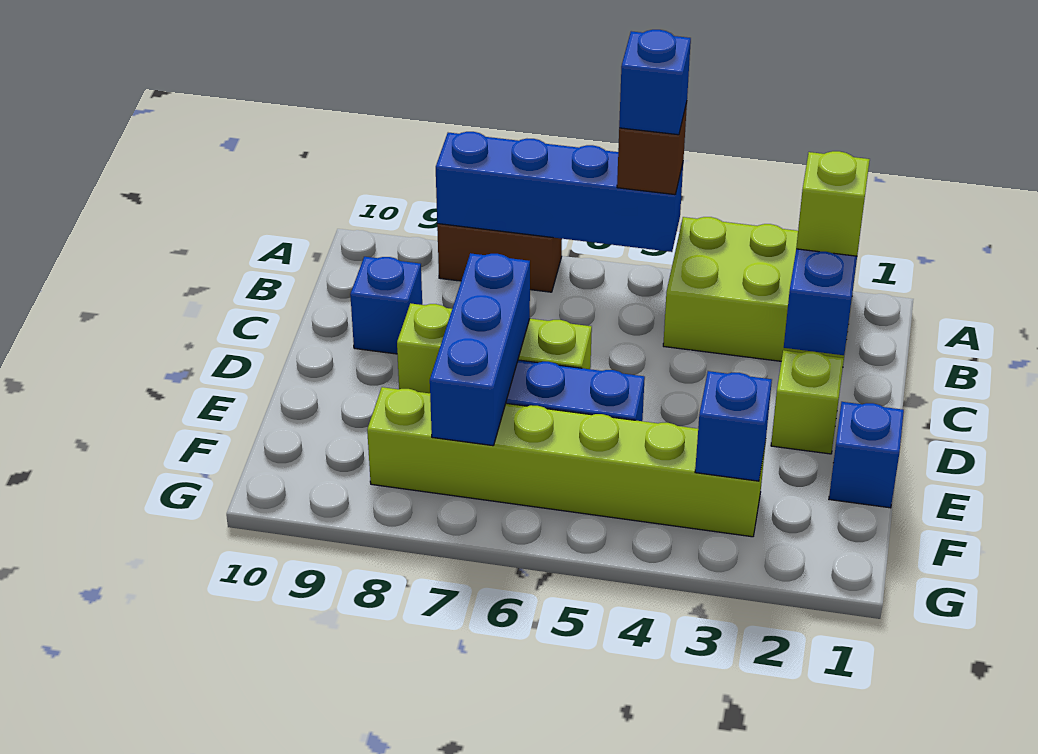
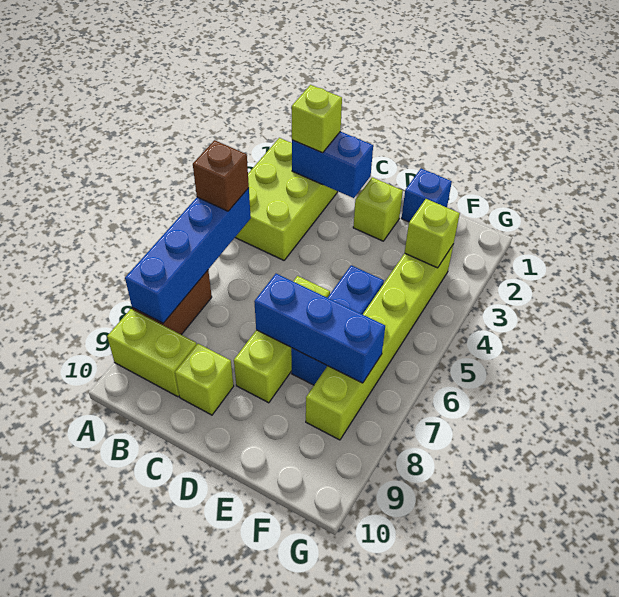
blue 1x1 brick [619,30,691,135] -> none
none -> lime 1x2 brick [107,309,196,397]
blue 1x1 brick [350,257,422,354] -> lime 1x1 brick [175,344,234,415]
blue 1x1 brick [695,371,772,481] -> lime 1x1 brick [405,199,460,268]

